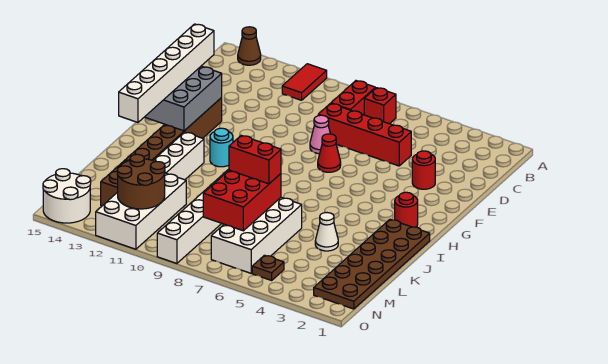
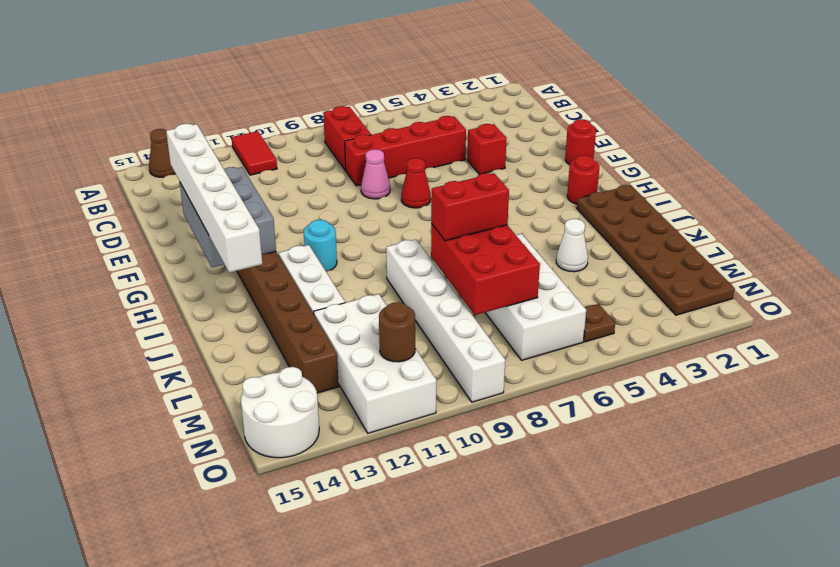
red 1x1 brick [364,88,396,124] -> red 1x1 brick moved to [467,124,507,175]
red 1x1 round brick [412,151,435,189] -> red 1x1 round brick moved to [565,119,596,165]
brown 2x2 round brick [117,154,165,209] -> brown 1x1 round brick [379,302,415,362]

